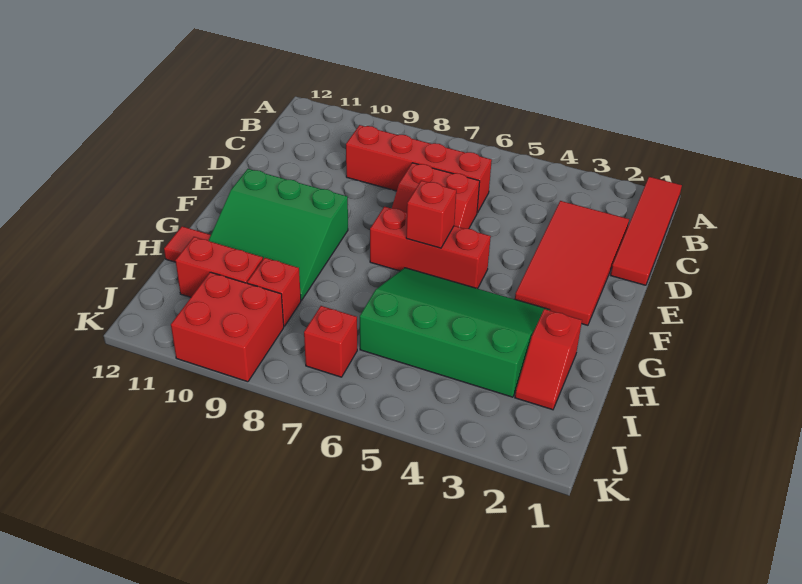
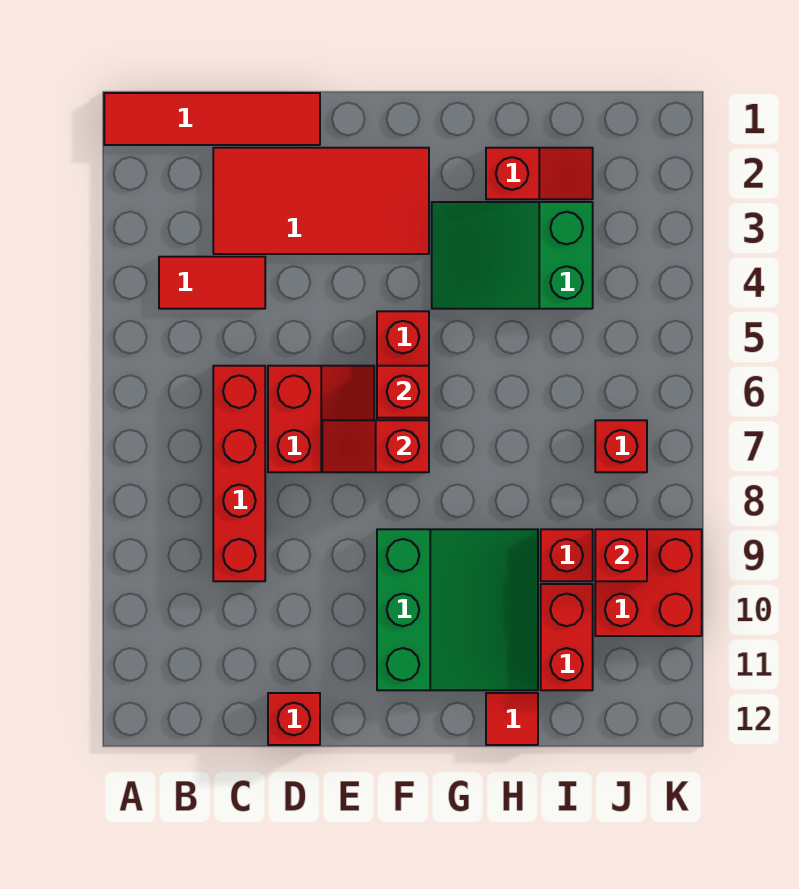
none -> red 1x2 tile [159,257,265,309]
none -> red 1x1 brick [268,693,320,745]
none -> red 1x2 slope [322,420,429,472]
green 3x4 slope [360,268,550,397] -> green 2x3 slope [432,202,593,309]
none -> red 1x1 brick [595,529,647,581]

